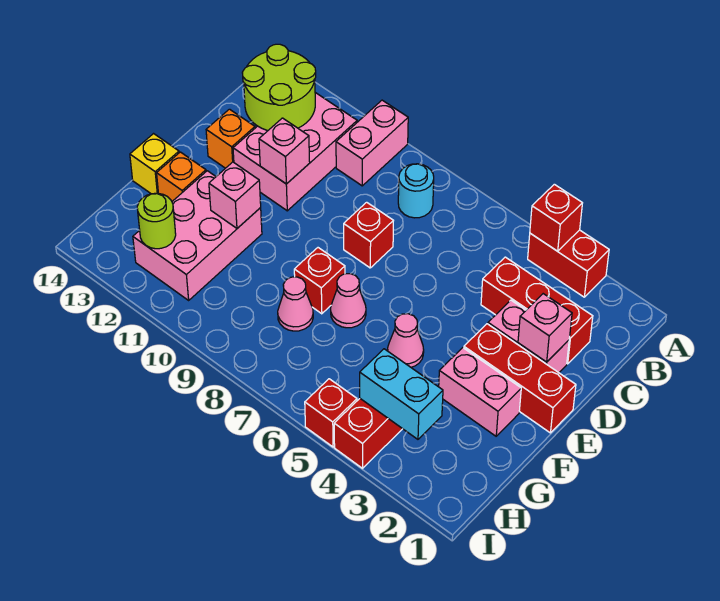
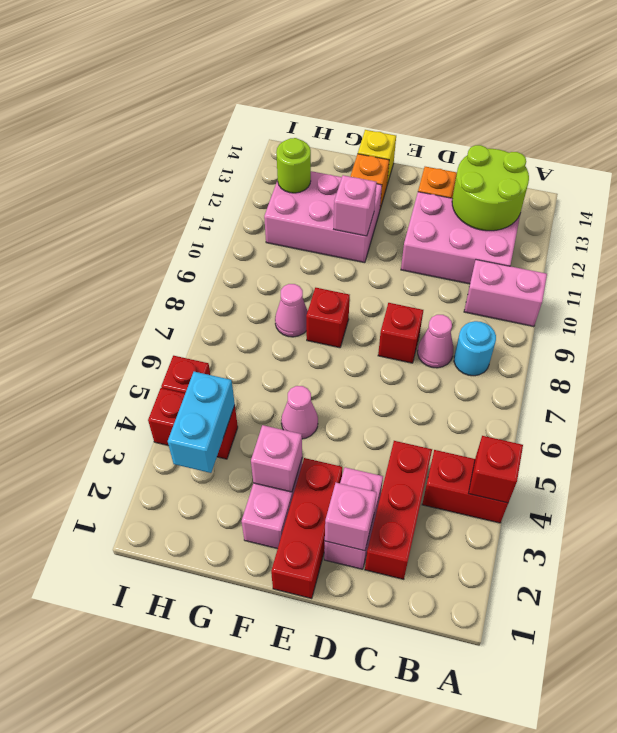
red 1x2 brick [528,230,609,297] -> red 1x2 brick turned to [422,450,508,523]
pink 1x1 brick [259,118,310,184] -> pink 1x1 brick moved to [251,425,302,492]
pink 1x1 cone [331,274,366,328] -> pink 1x1 cone moved to [418,315,453,368]

